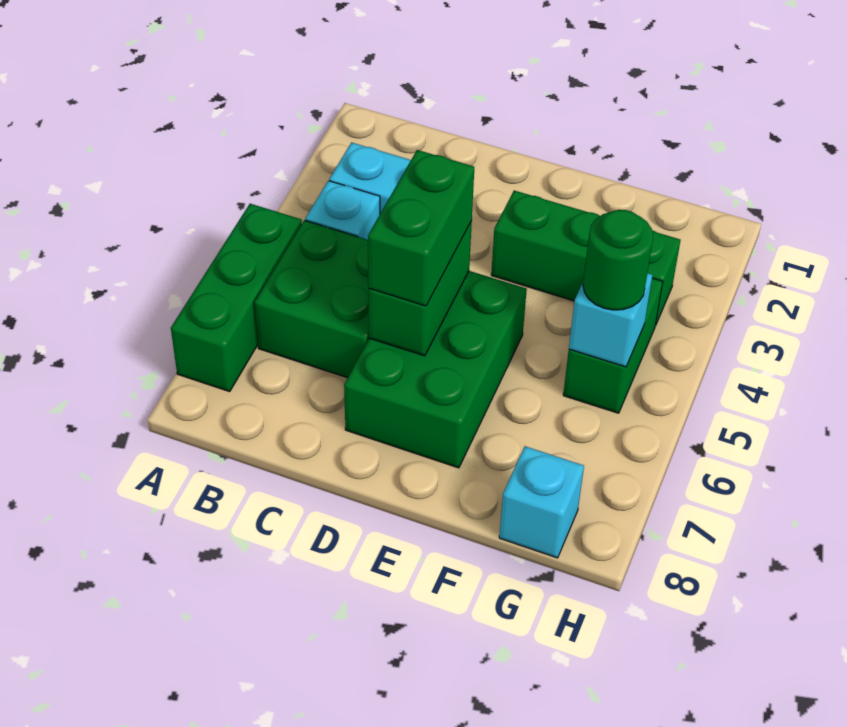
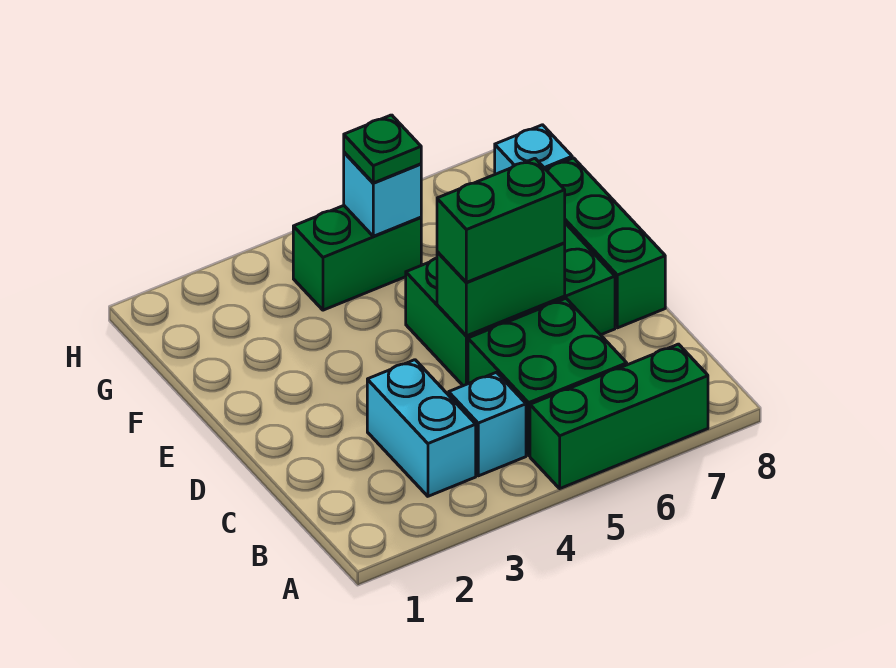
green 1x3 brick [491,190,680,326] -> green 1x3 brick moved to [546,158,665,328]
green 1x1 round brick [583,210,653,310] -> green 1x1 plate [344,115,421,183]

